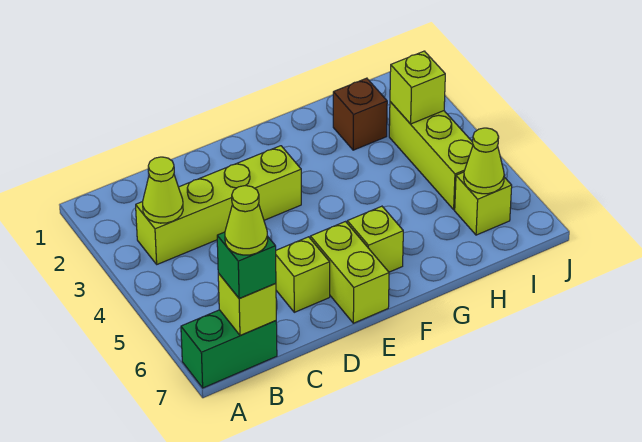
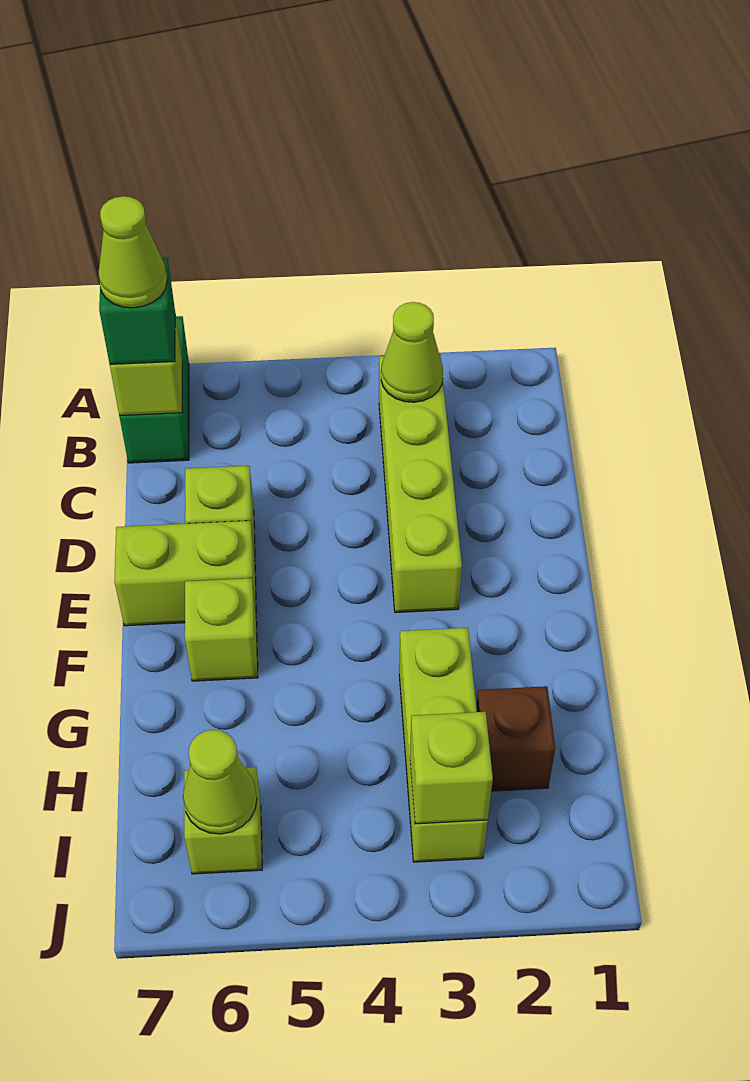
lime 1x3 brick [389,102,473,210] -> lime 1x3 brick turned to [399,628,488,862]

